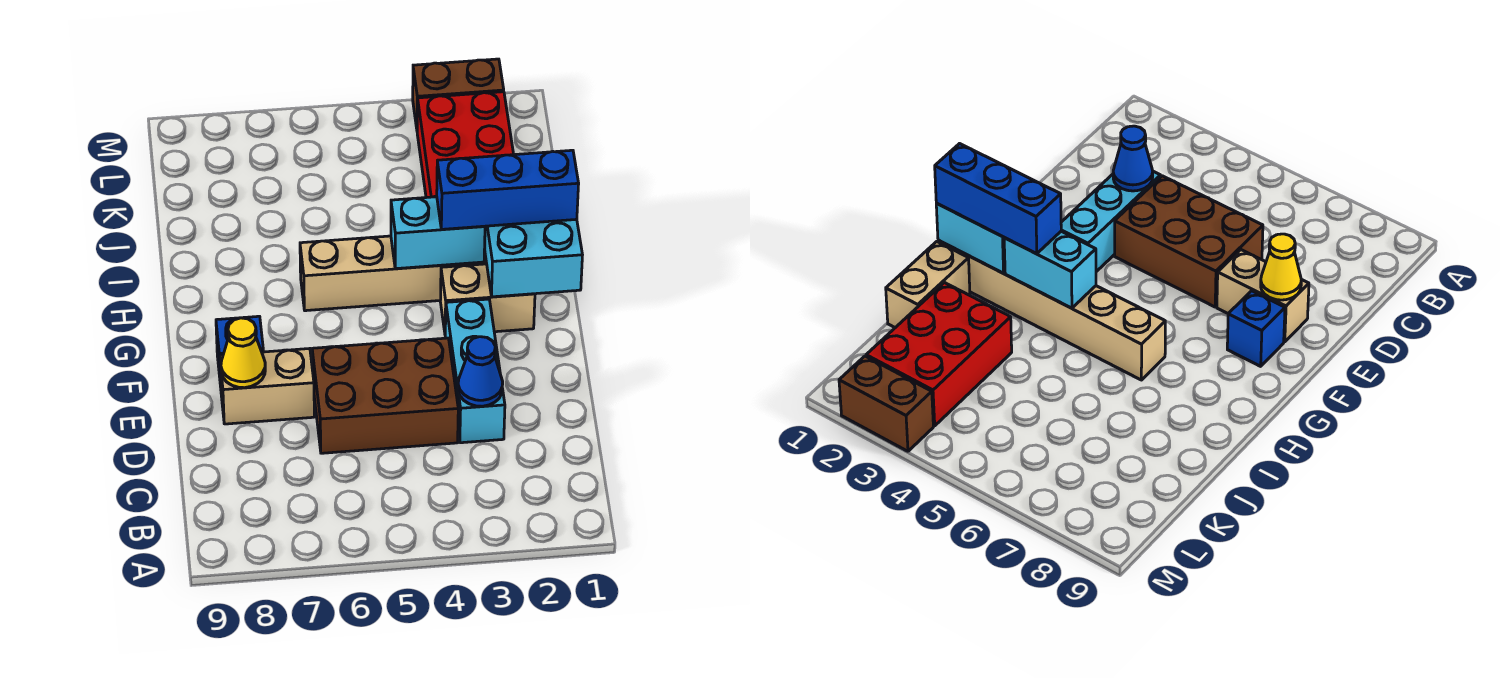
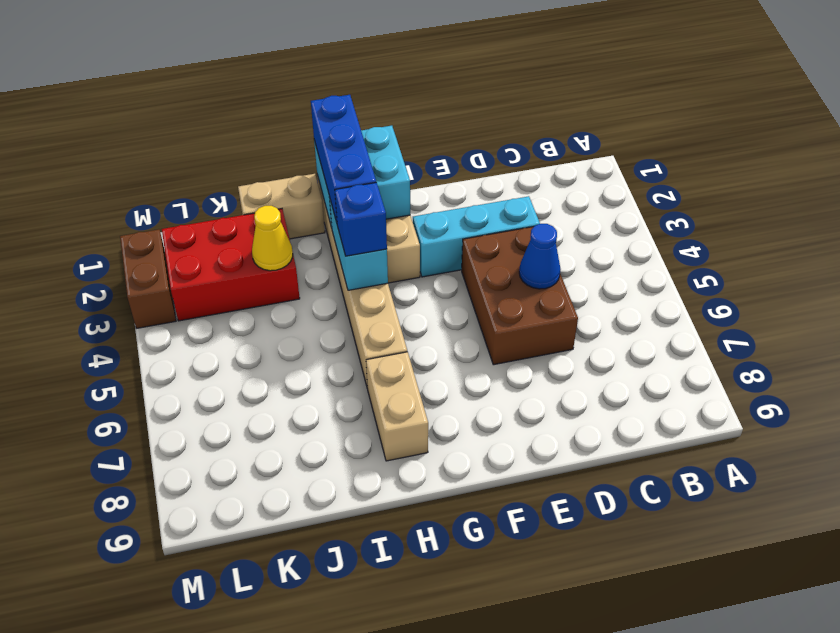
blue 1x1 cone [458,337,503,406] -> blue 1x1 cone moved to [519,224,560,289]
tan 1x2 brick [220,349,314,424] -> tan 1x2 brick moved to [366,352,428,461]
yellow 1x1 cone [221,318,265,388] -> yellow 1x1 cone moved to [252,206,293,271]
blue 1x1 brick [216,316,263,386] -> blue 1x1 brick moved to [335,182,387,256]

